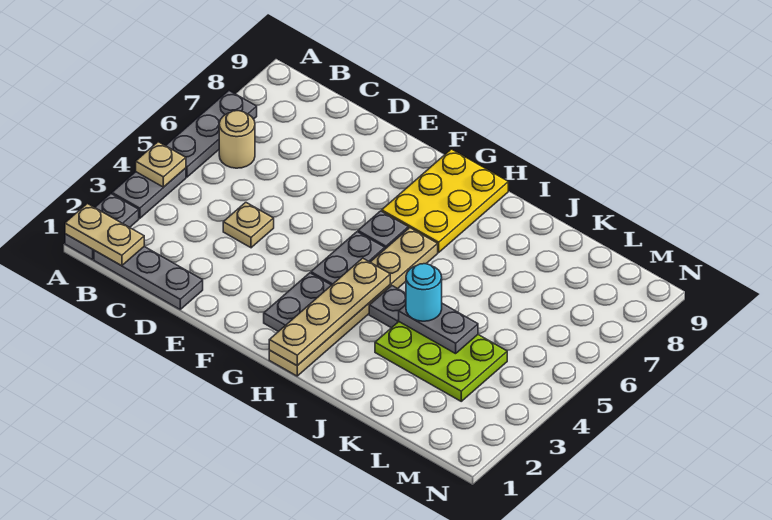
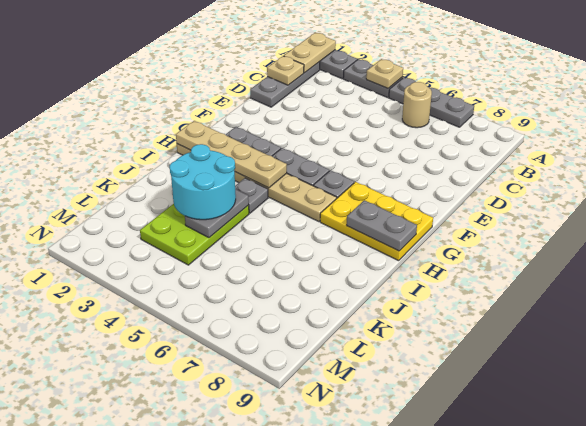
tan 1x1 plate [223,202,274,248] -> tan 1x1 plate moved to [267,56,304,85]
none -> grey 1x2 plate [347,200,417,251]
cyan 1x1 round brick [406,264,442,321] -> cyan 2x2 round brick [170,144,236,220]

